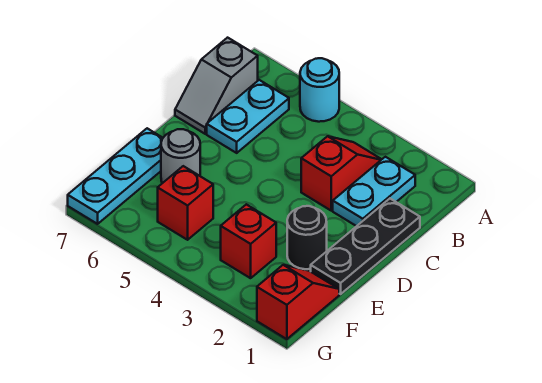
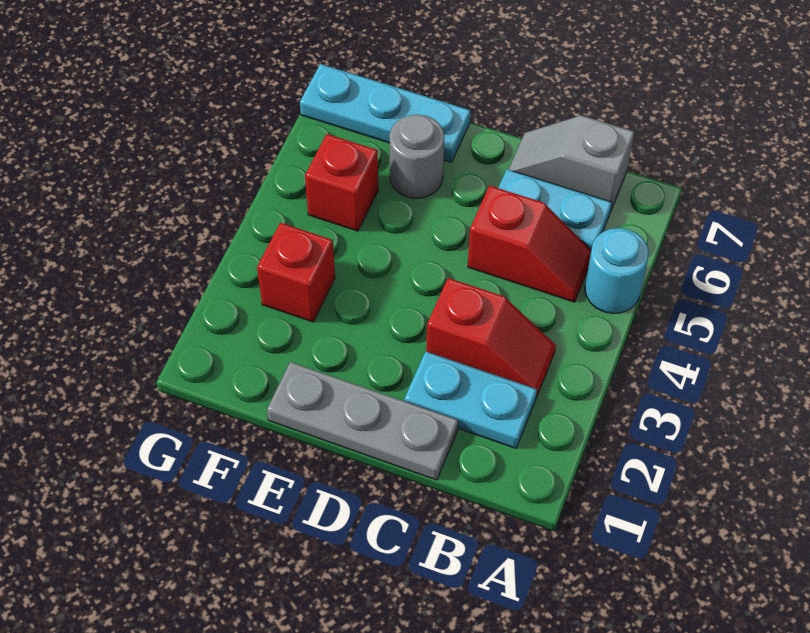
black 1x3 plate [311,199,420,294] -> grey 1x3 plate [267,362,458,480]
black 1x1 round brick [287,206,327,269] -> none
red 1x2 slope [257,265,339,339] -> red 1x2 slope moved to [468,186,591,302]

